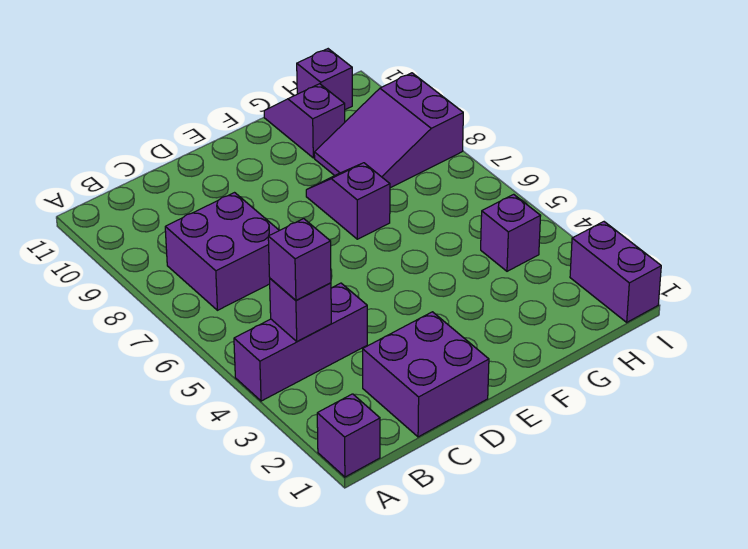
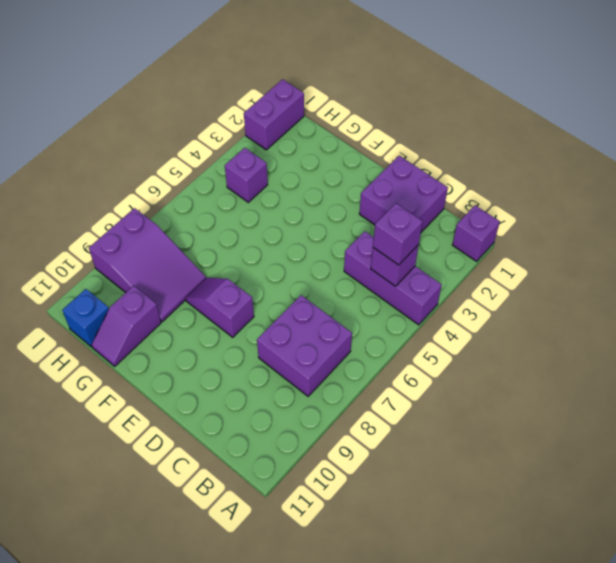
purple 1x2 slope [306,163,390,239] -> purple 1x2 slope turned to [186,278,254,337]
purple 1x1 brick [297,49,352,110] -> blue 1x1 brick [62,289,109,347]

